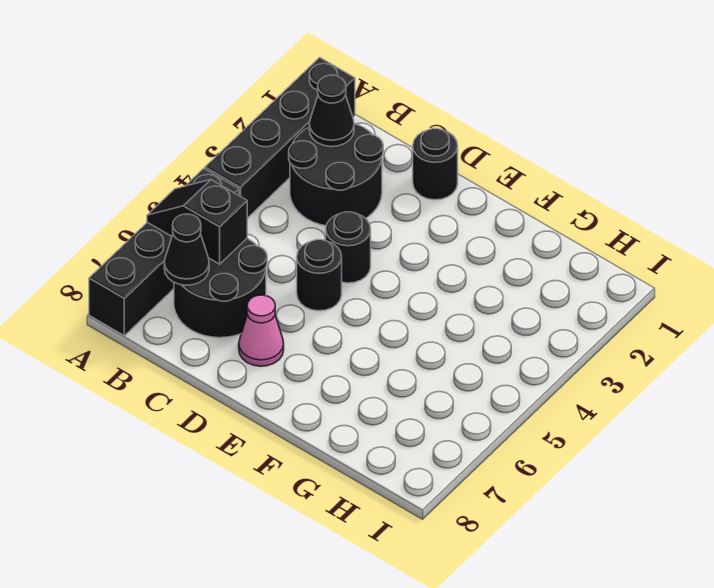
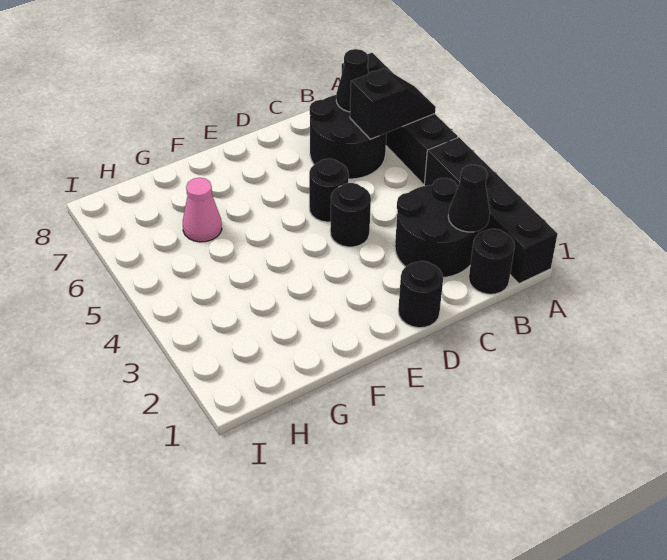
none -> black 1x1 round brick [469,229,515,294]
pink 1x1 cone [239,295,284,366] -> pink 1x1 cone moved to [183,178,222,242]

